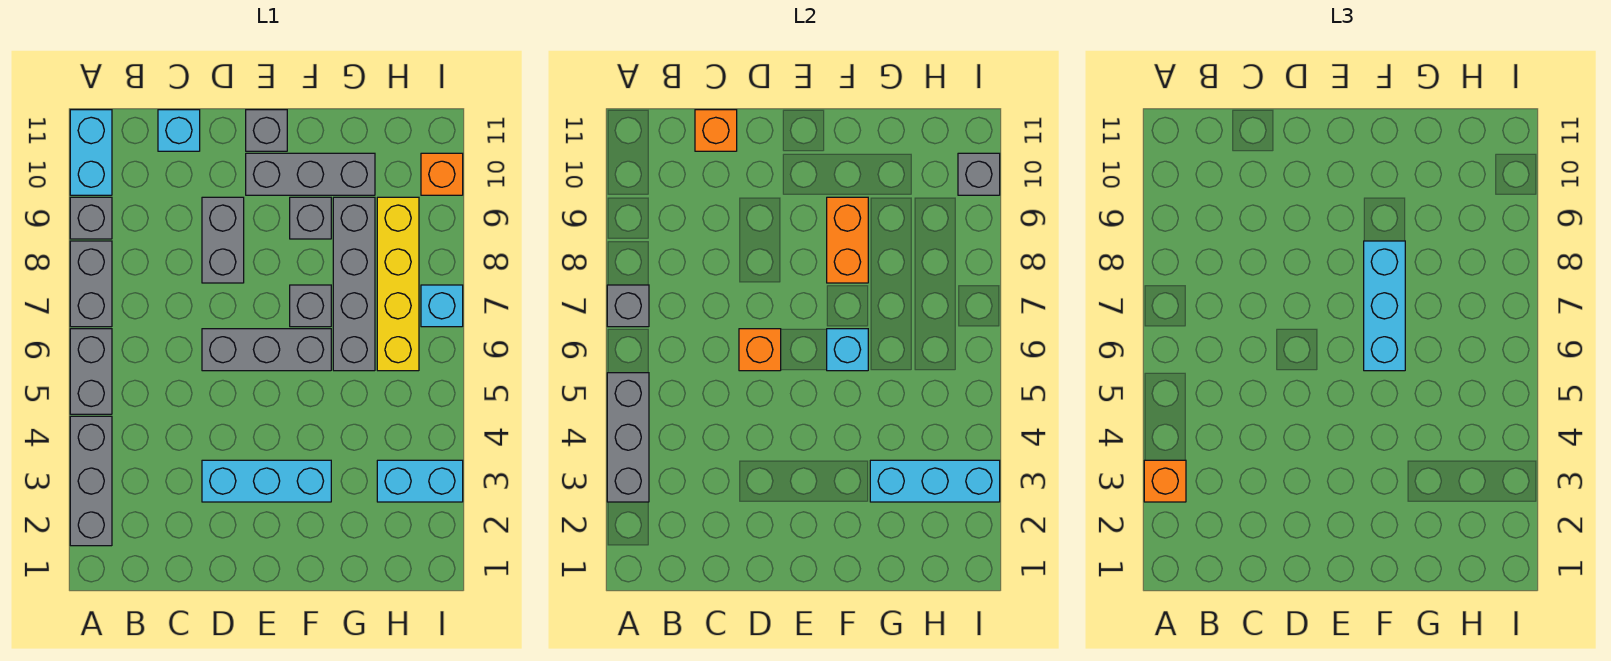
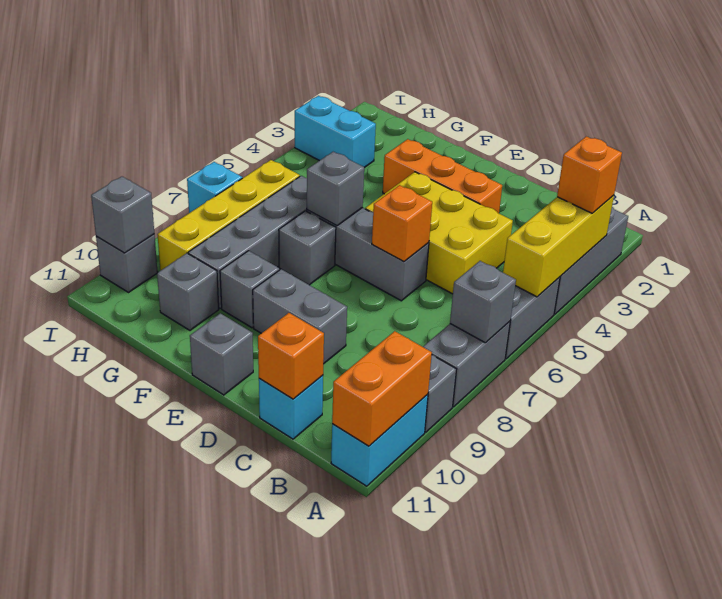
grey 1x3 brick [607,373,649,502] -> yellow 1x3 brick [503,195,614,297]
none -> yellow 2x3 brick [365,172,513,294]
cyan 1x3 brick [202,460,331,502] -> orange 1x3 brick [383,139,502,213]
grey 1x2 brick [202,197,244,283] -> grey 1x2 brick turned to [253,269,347,364]
grey 1x3 brick [246,153,375,195] -> grey 1x1 brick [157,253,219,330]
cyan 1x1 brick [827,329,868,371] -> grey 1x1 brick [307,152,364,225]
cyan 1x3 brick [1364,241,1405,371] -> none
orange 1x2 brick [827,197,868,283] -> orange 1x2 brick moved to [332,331,432,446]
cyan 1x3 brick [870,460,1000,502] -> none
orange 1x1 brick [421,153,463,195] -> grey 1x1 brick [96,234,158,292]

